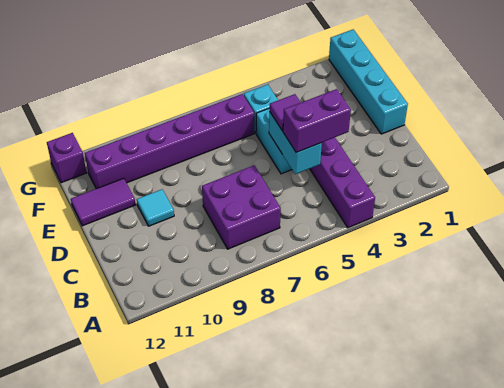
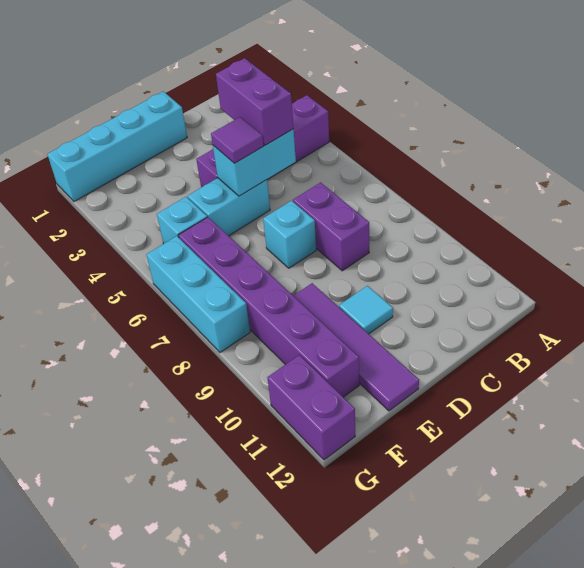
purple 2x2 brick [202,165,281,249] -> purple 1x2 brick [293,183,369,271]
none -> cyan 1x1 brick [263,201,316,268]
purple 1x2 tile [71,178,136,226] -> purple 1x4 tile [293,283,419,411]
none -> cyan 1x3 brick [146,236,250,352]
purple 1x1 brick [47,133,87,183] -> purple 1x2 brick [267,355,355,460]

